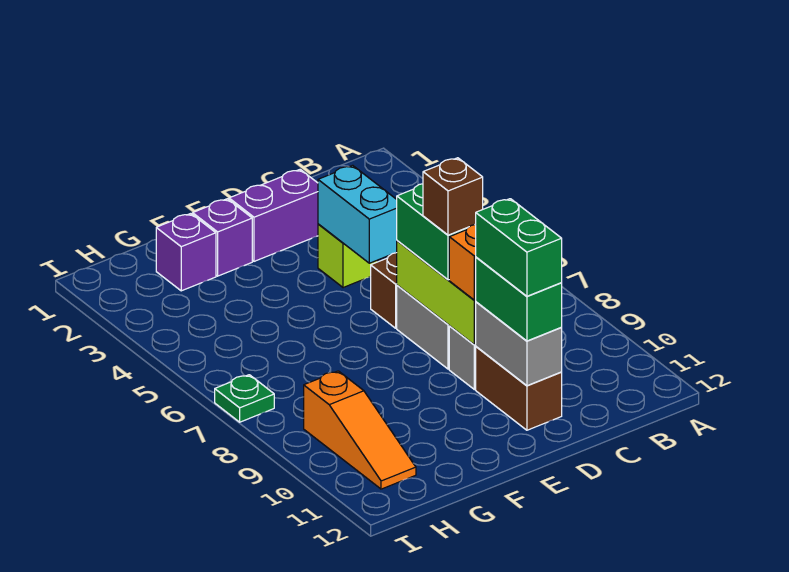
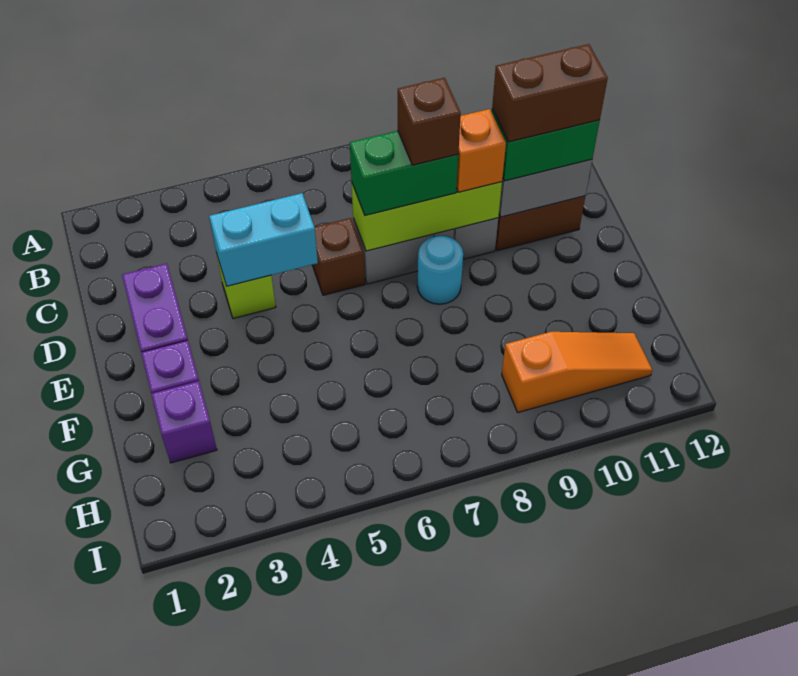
green 1x2 brick [475,199,562,296] -> brown 1x2 brick [492,44,608,142]
none -> cyan 1x1 round brick [417,236,463,304]
green 1x1 plate [215,375,274,422] -> none

